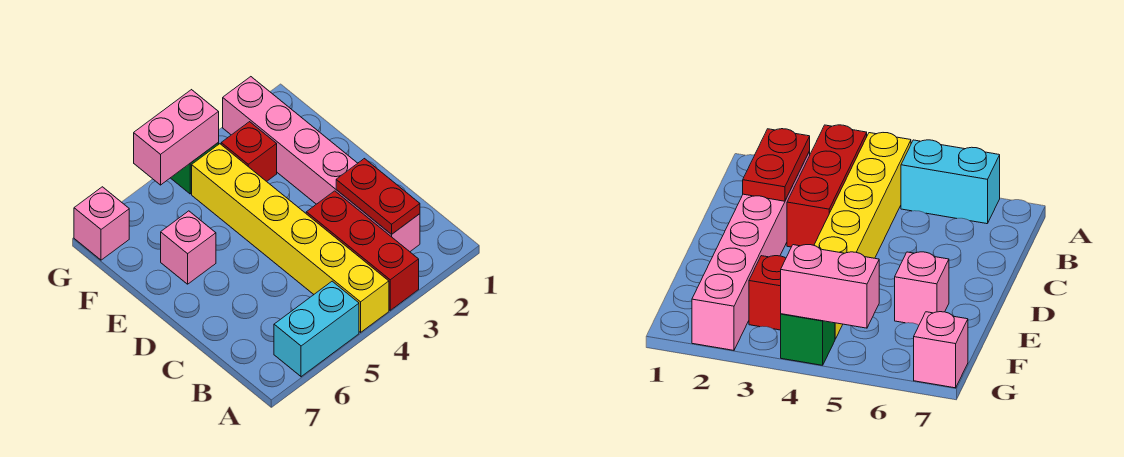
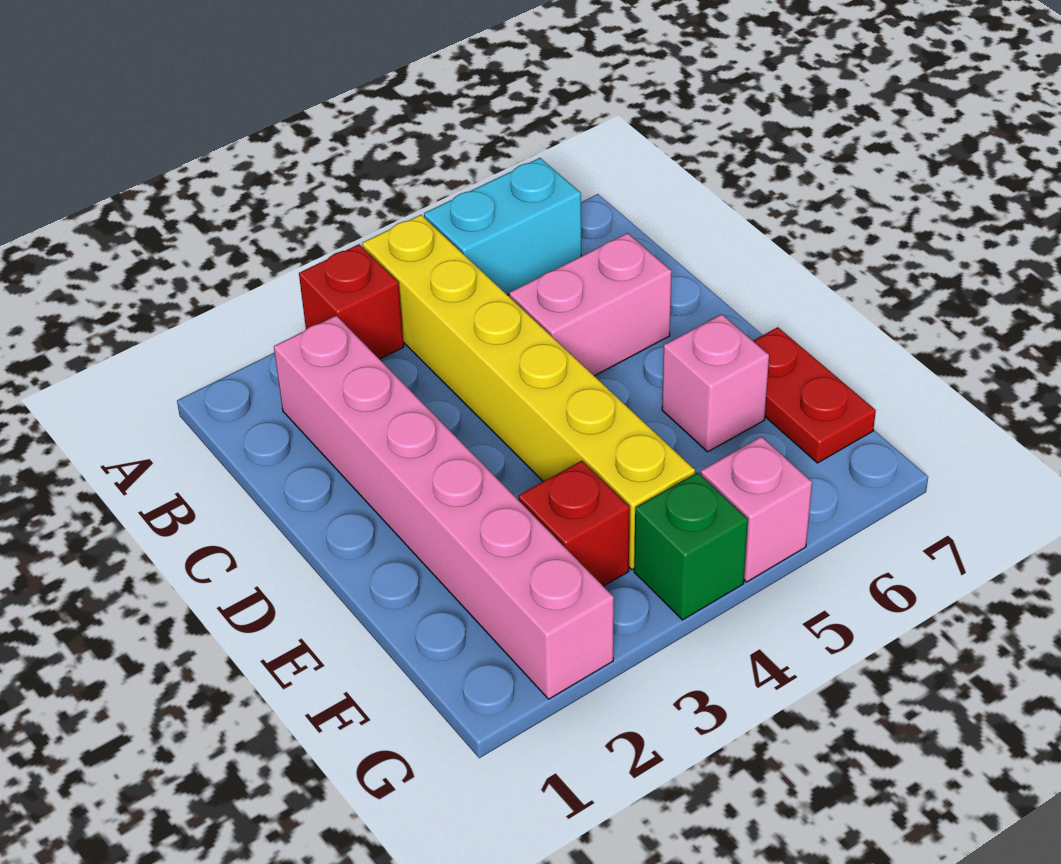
red 1x3 brick [306,191,419,310] -> red 1x1 brick [299,244,404,359]
red 1x2 plate [336,159,420,234] -> red 1x2 plate moved to [753,327,876,463]
pink 1x2 brick [134,90,219,185] -> pink 1x2 brick moved to [509,233,672,376]
pink 1x1 brick [74,187,129,260] -> pink 1x1 brick moved to [701,437,812,582]

